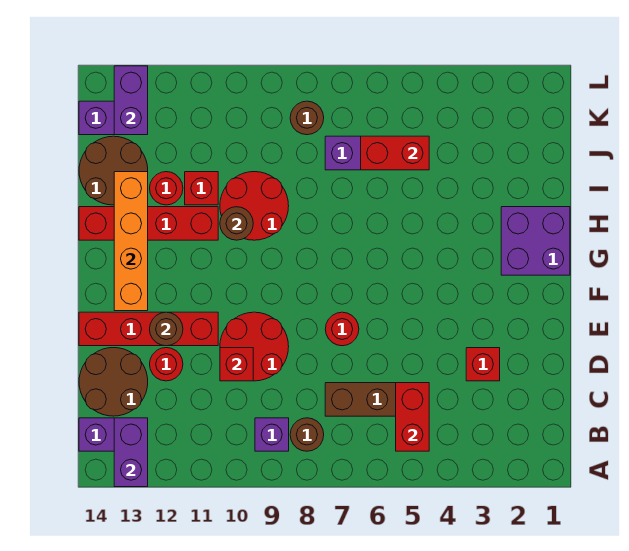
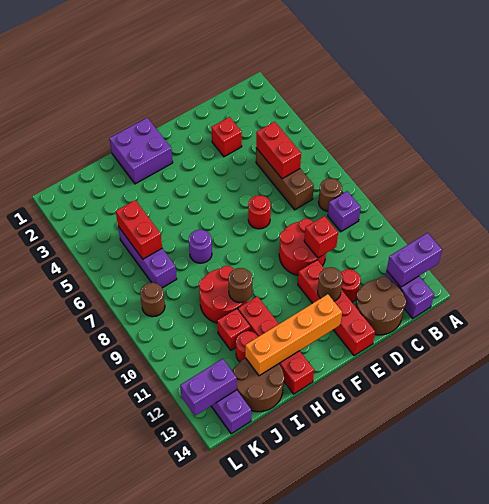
red 1x2 brick [396,383,429,451] -> red 1x2 brick turned to [256,122,301,179]
none -> purple 1x1 round brick [189,230,212,263]

